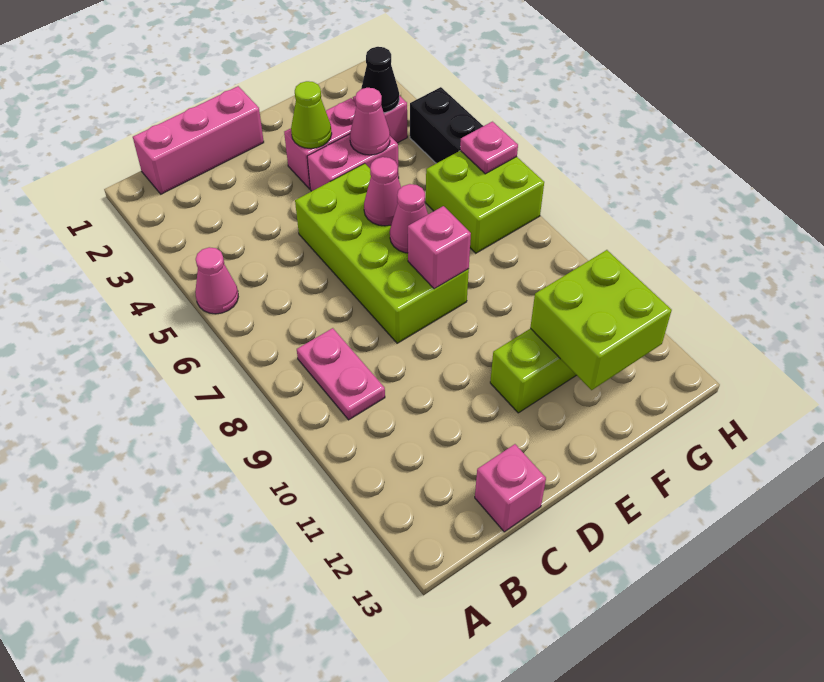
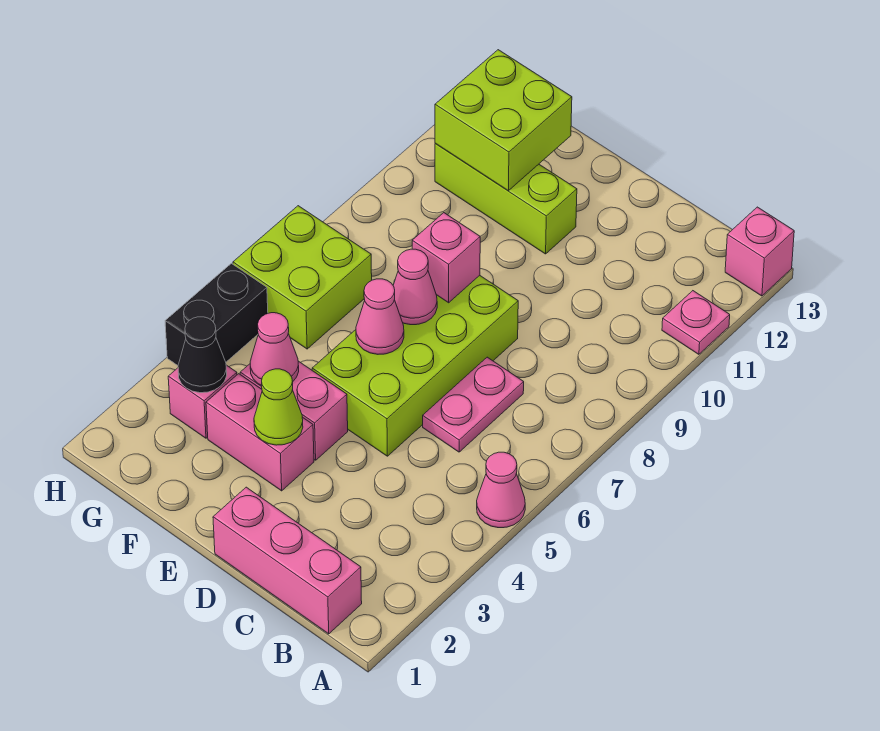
pink 1x2 plate [297,328,385,420] -> pink 1x2 plate moved to [423,357,524,452]
pink 1x1 brick [475,444,546,532] -> pink 1x1 brick moved to [725,207,794,296]
pink 1x1 plate [460,122,518,174] -> pink 1x1 plate moved to [662,291,730,354]

